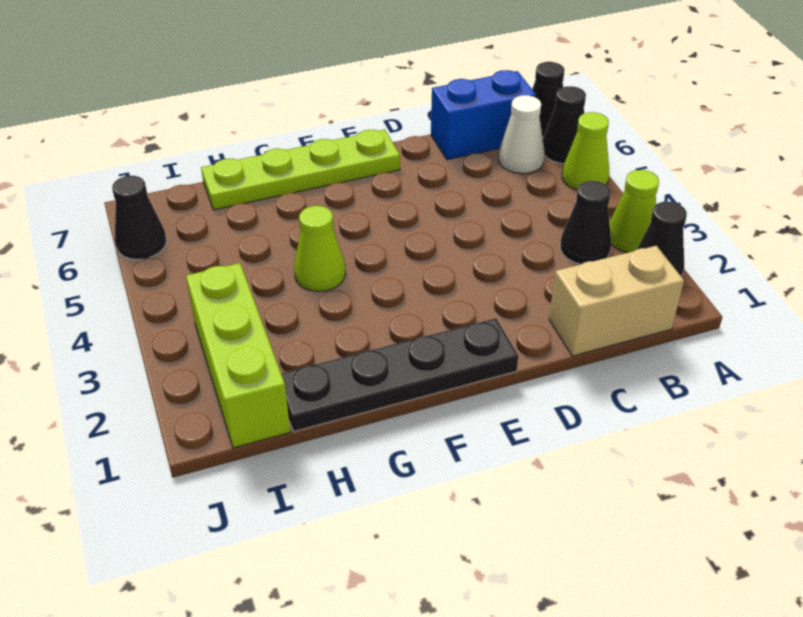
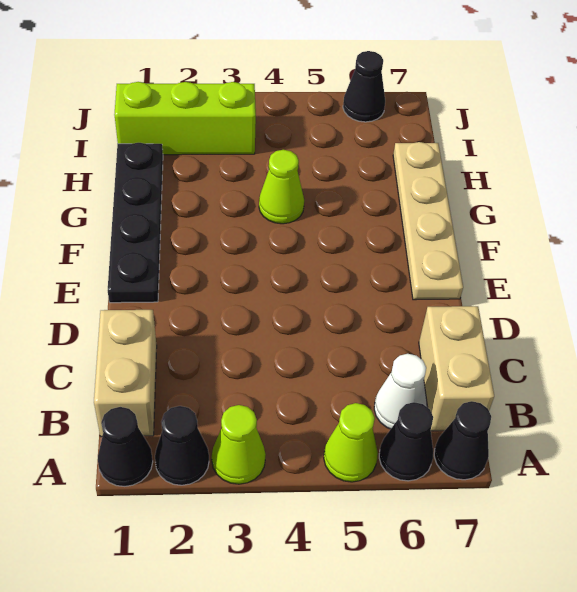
black 1x1 cone [560,181,611,264] -> black 1x1 cone moved to [98,407,153,486]
blue 1x2 brick [431,70,536,160] -> tan 1x2 brick [419,306,494,431]
lime 1x4 plate [201,130,400,210] -> tan 1x4 plate [393,142,463,300]

